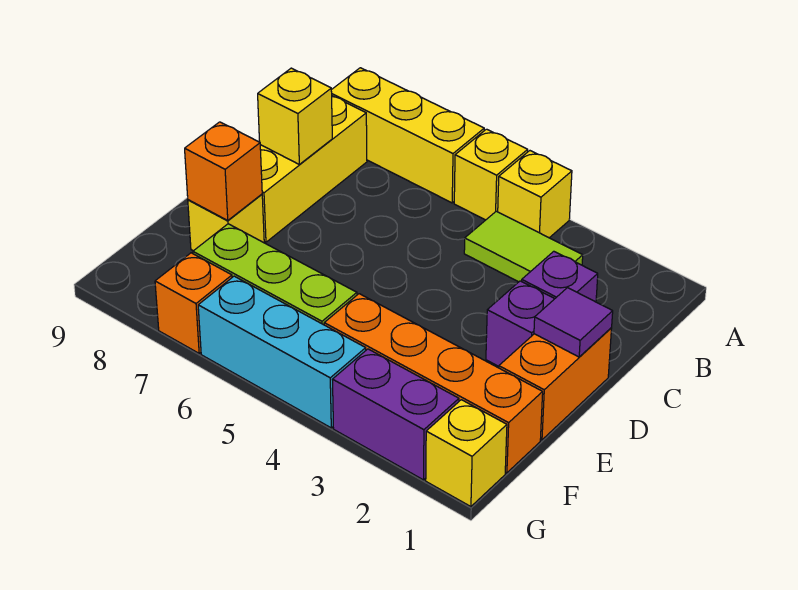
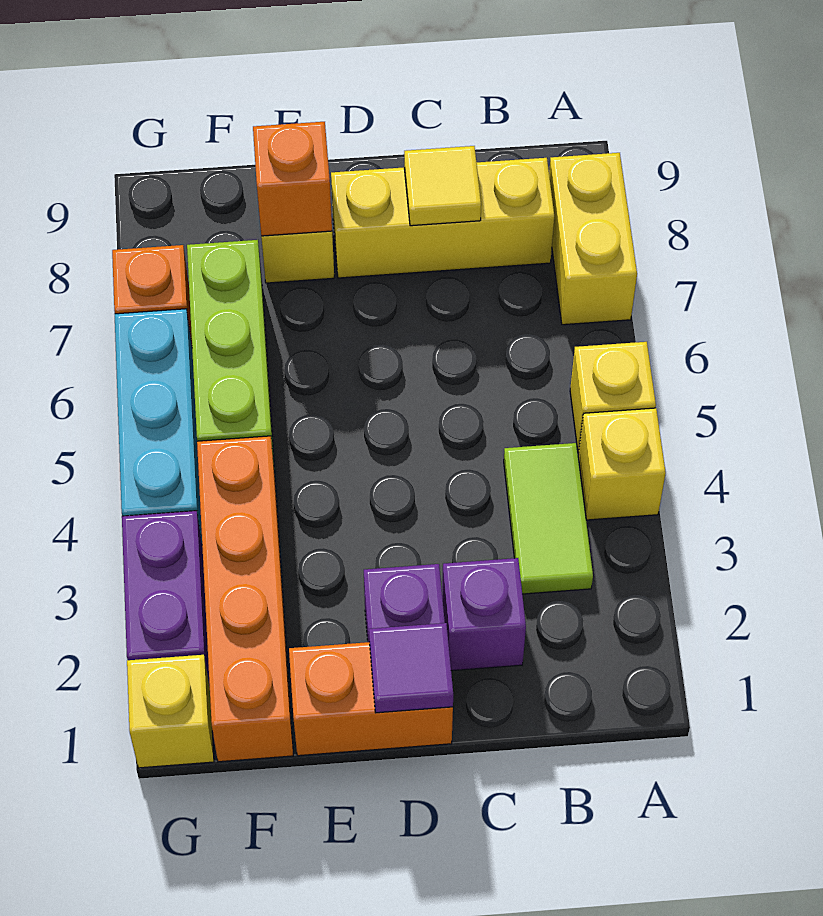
yellow 1x3 brick [331,68,484,203] -> yellow 1x2 brick [549,153,637,325]
yellow 1x1 brick [258,68,332,164] -> yellow 1x1 tile [404,146,481,226]

